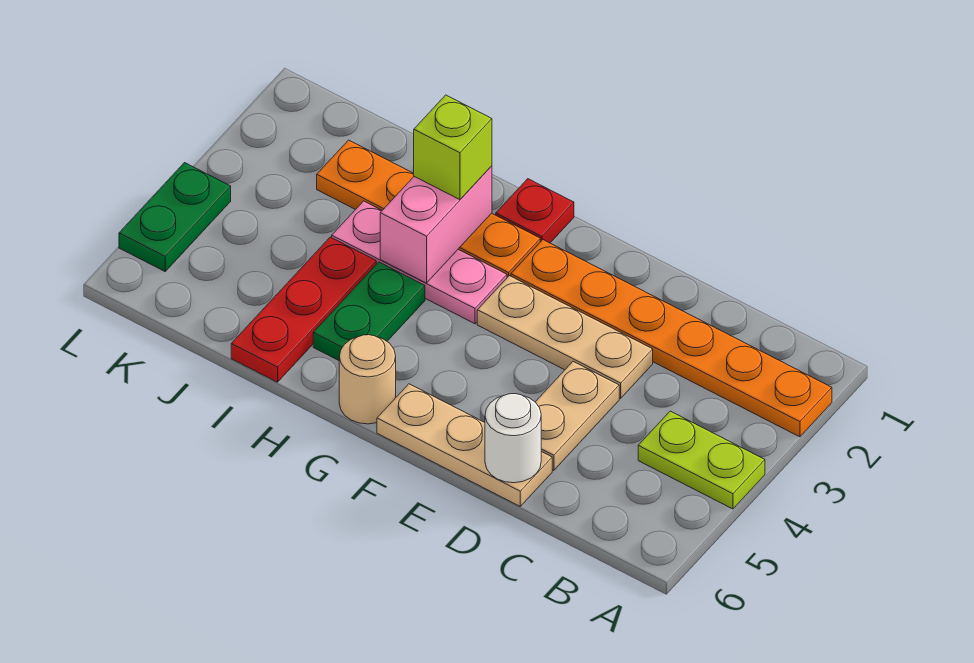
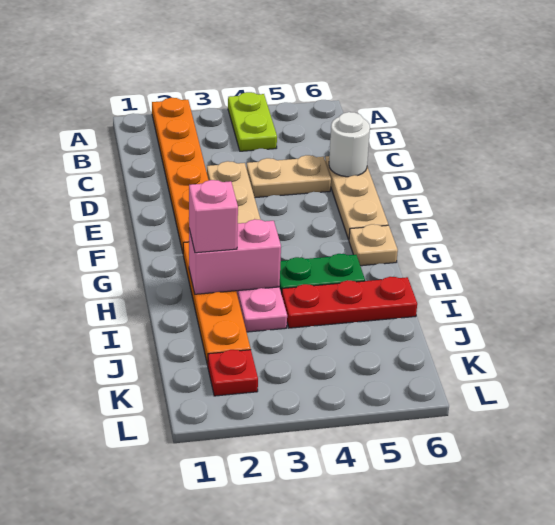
red 1x1 plate [496,179,574,243] -> red 1x1 plate moved to [207,350,258,396]
tan 1x1 round brick [339,335,396,424] -> tan 1x1 plate [349,224,398,266]
lime 1x1 brick [414,95,492,200] -> pink 1x1 brick [189,180,238,253]
green 1x2 plate [119,163,231,271] -> none

